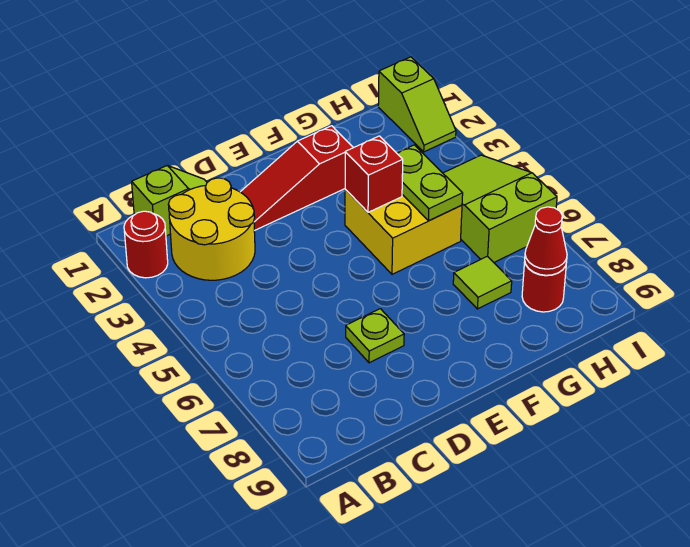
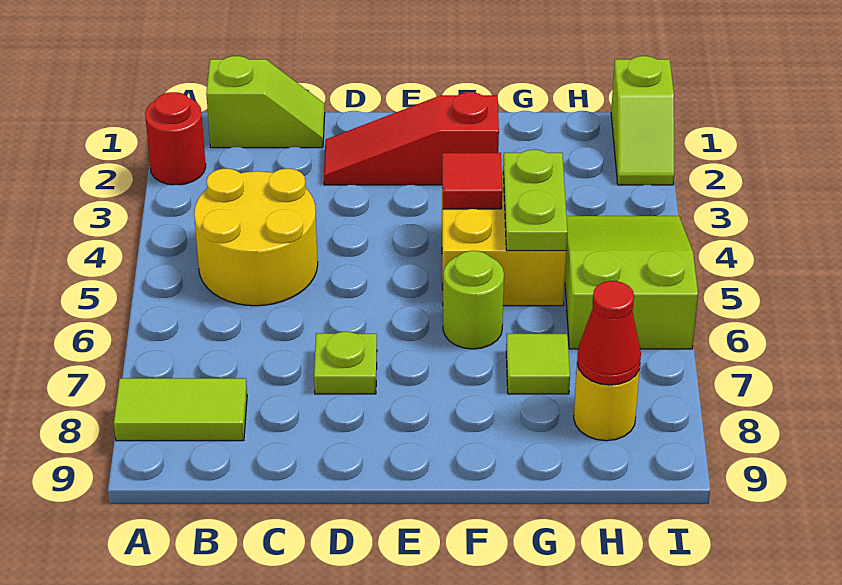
none -> lime 1x2 tile [114,378,247,441]
yellow 2x2 round brick [168,178,255,280] -> yellow 2x2 round brick moved to [194,169,318,306]
red 1x1 brick [345,136,403,212] -> red 1x1 tile [442,153,502,209]
none -> lime 1x1 round brick [443,251,504,349]
red 1x1 round brick [522,262,567,312] -> yellow 1x1 round brick [574,365,640,441]

